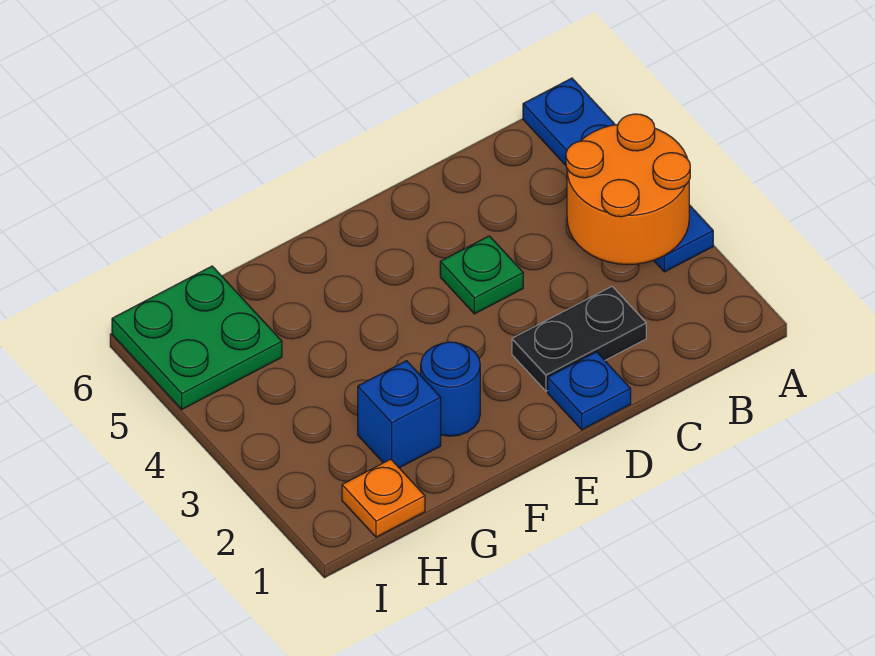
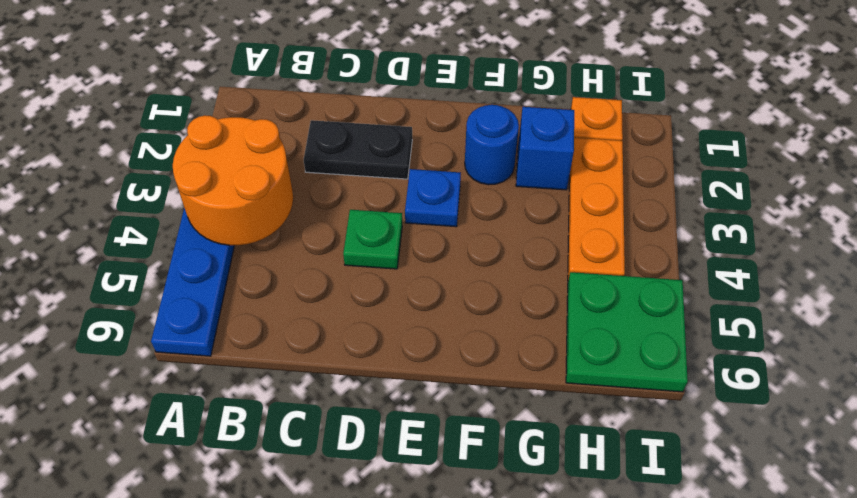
blue 1x1 plate [548,352,631,430] -> blue 1x1 plate moved to [405,169,461,227]
none -> orange 1x3 plate [568,138,625,280]

